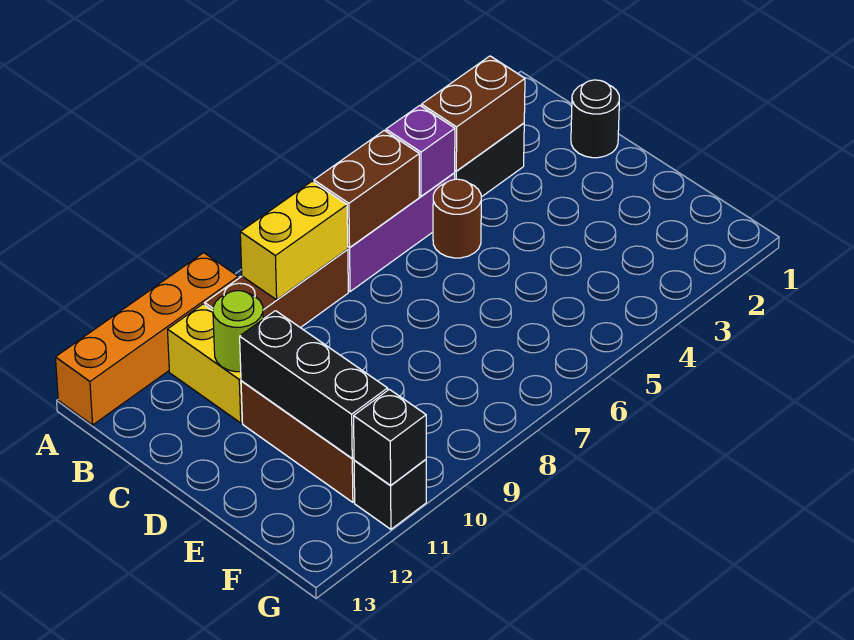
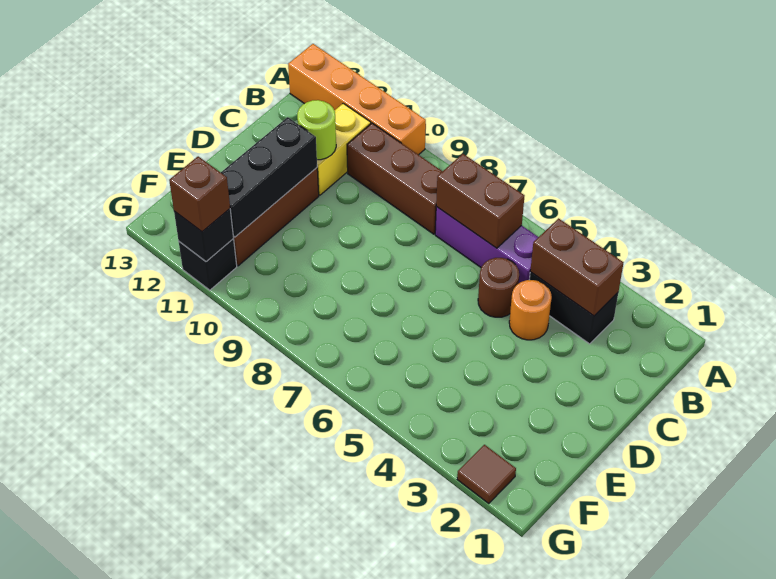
purple 1x1 brick [386,105,455,196] -> none
yellow 1x2 brick [240,181,348,300] -> none
black 1x1 round brick [571,80,619,158] -> none
none -> orange 1x1 round brick [509,280,552,340]
none -> brown 1x1 tile [457,445,516,503]
none -> brown 1x1 brick [169,156,230,232]

